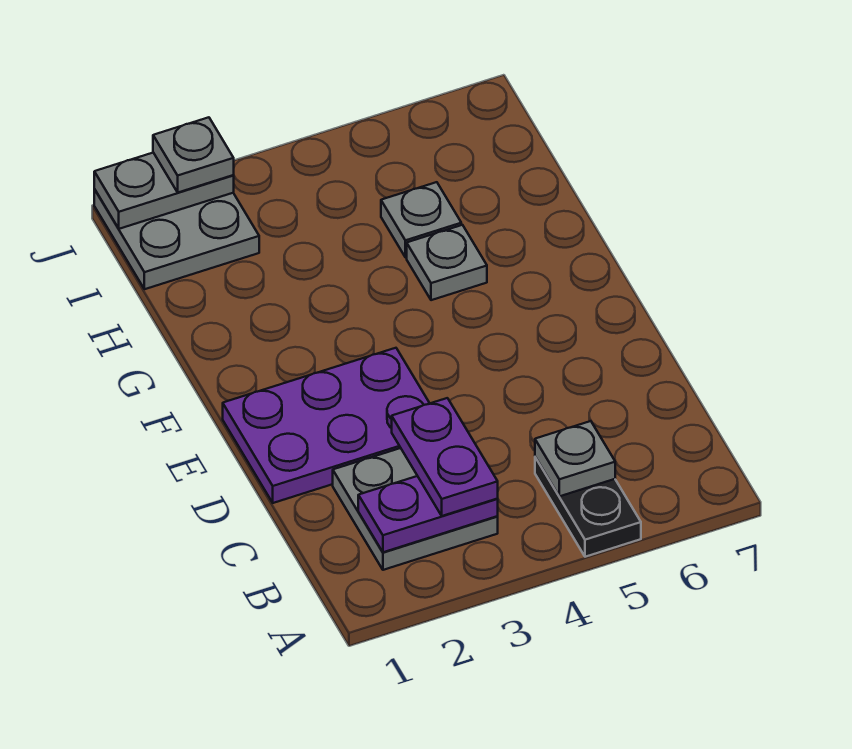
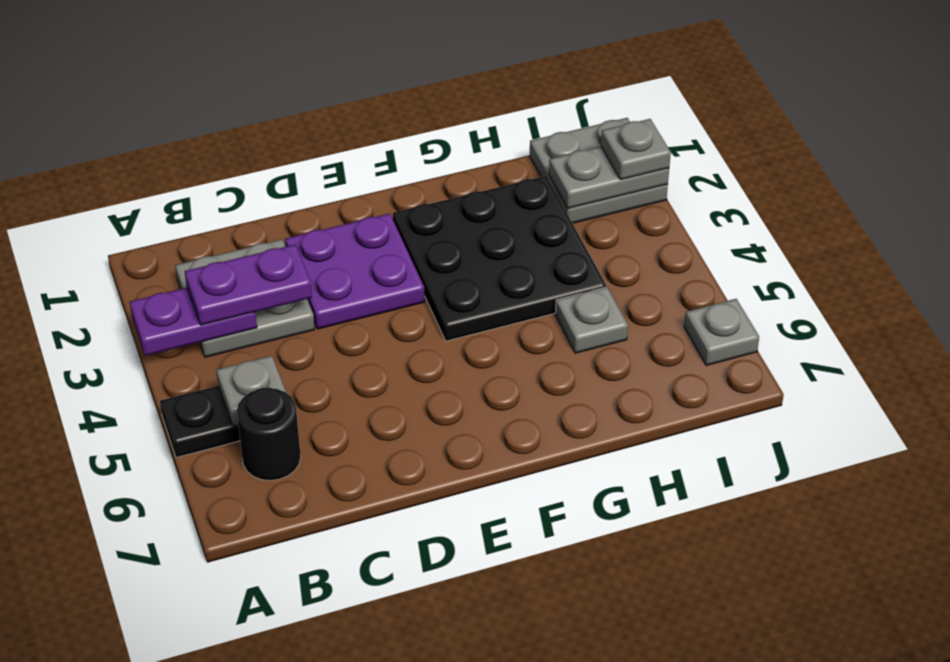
purple 1x2 plate [358,476,498,552] -> purple 1x2 plate turned to [130,288,257,356]
none -> black 1x1 round brick [237,388,301,481]
purple 2x3 plate [223,348,430,503] -> purple 2x2 plate [285,213,425,329]
none -> black 3x3 plate [393,176,606,341]
grey 1x1 plate [407,225,487,300] -> grey 1x1 plate moved to [684,299,759,366]
grey 1x2 plate [94,153,234,229] -> grey 1x2 plate turned to [549,147,669,208]

